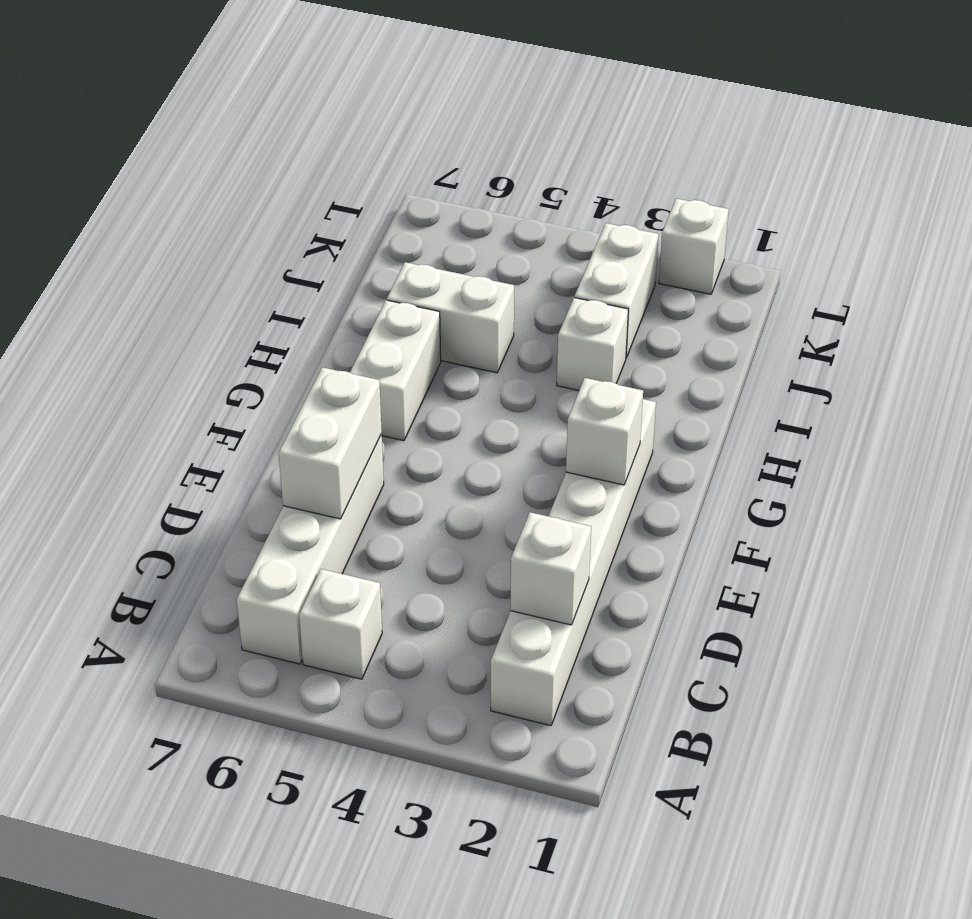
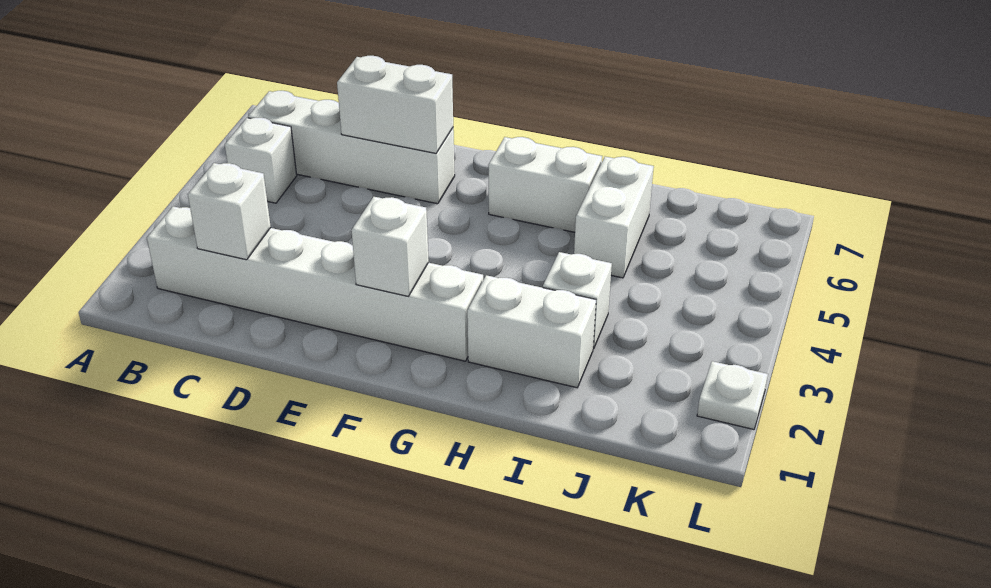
white 1x2 brick [575,223,659,358] -> white 1x2 brick moved to [467,275,596,388]
white 1x1 brick [659,198,729,294] -> white 1x1 plate [697,361,768,429]

